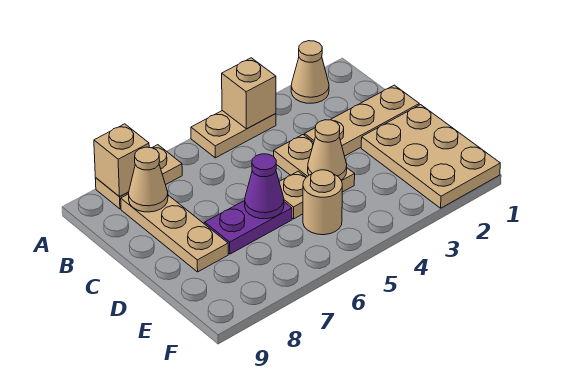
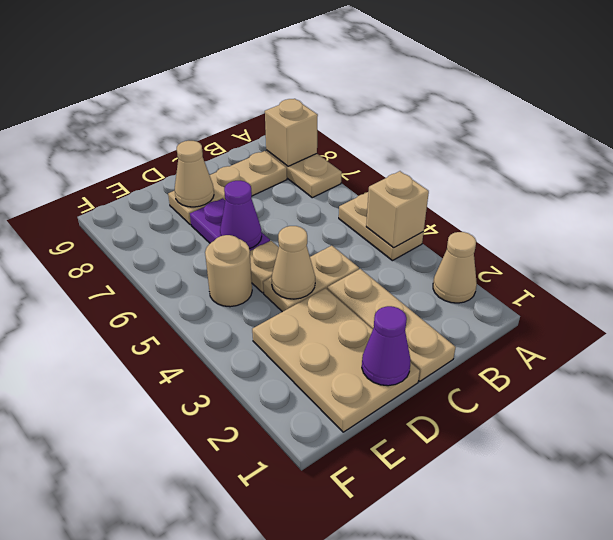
tan 1x1 cone [129,147,168,212] -> tan 1x1 cone moved to [175,141,214,207]
tan 2x3 plate [361,105,500,208] -> tan 2x3 plate turned to [252,288,420,432]
none -> purple 1x1 cone [362,306,411,386]

